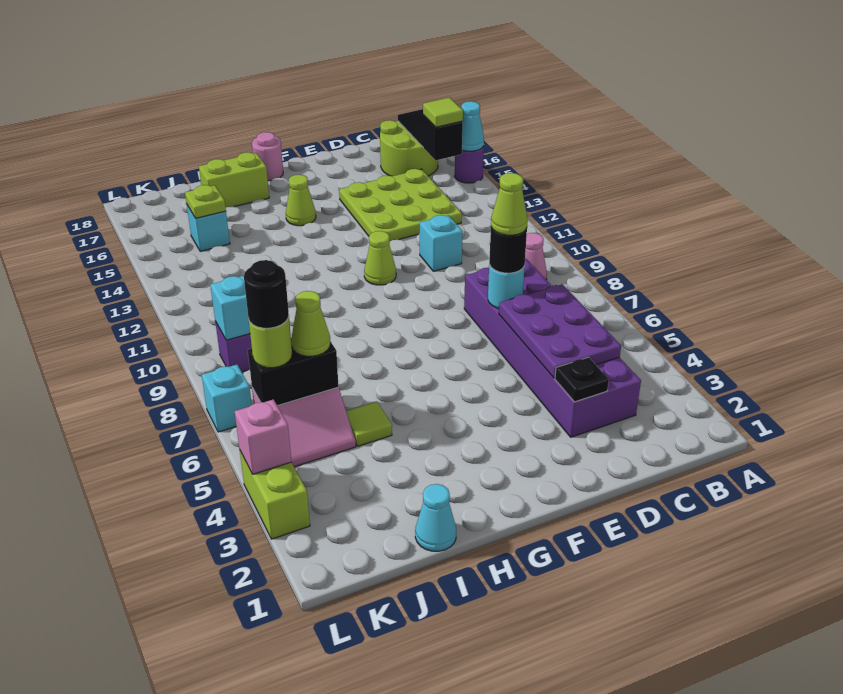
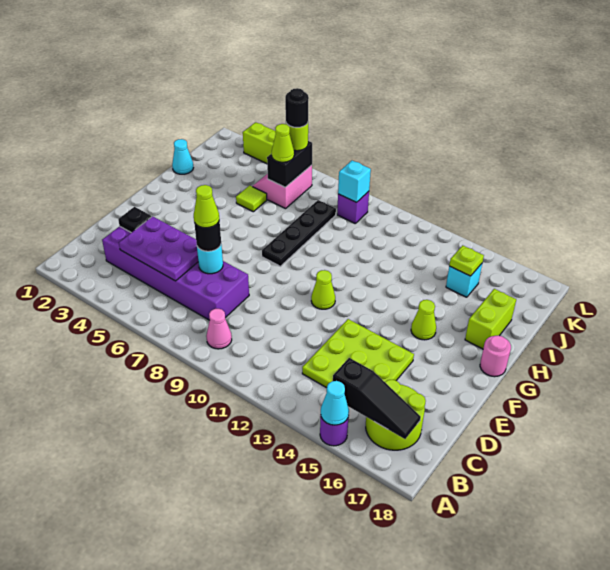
lime 1x1 tile [423,98,463,127] -> none
cyan 1x1 brick [420,215,463,271] -> none
none -> black 1x4 plate [262,200,336,266]
pink 1x1 brick [235,400,291,474] -> none
cyan 1x1 brick [202,365,252,432] -> none

